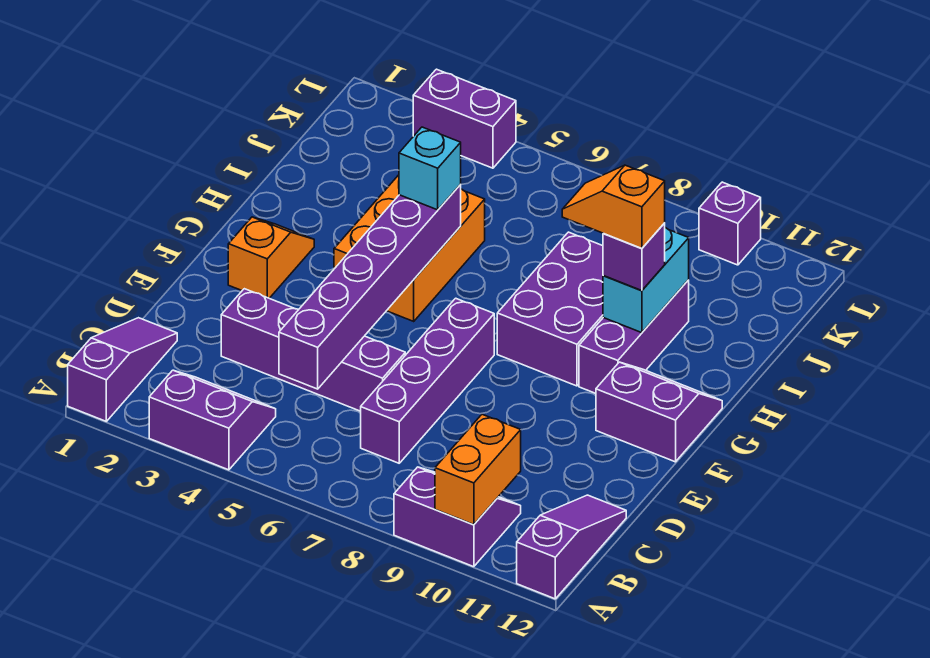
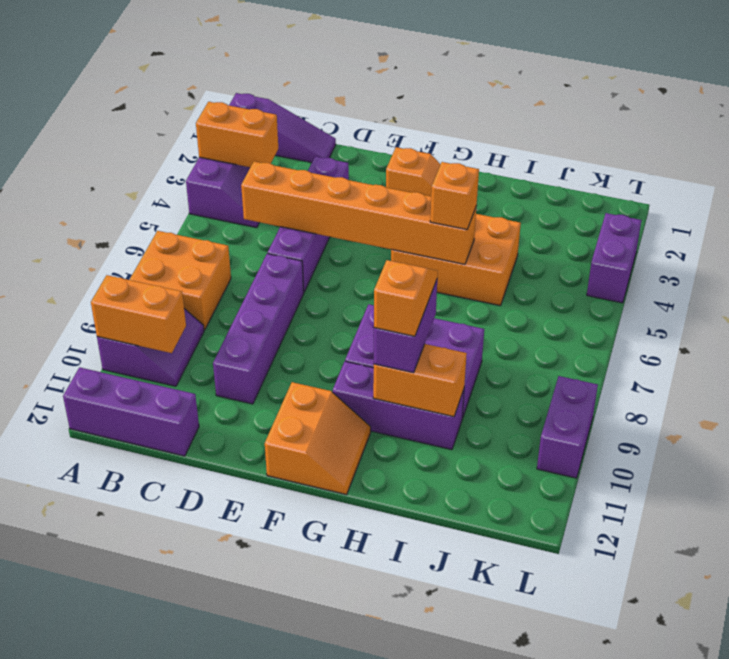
none -> orange 1x2 brick [196,102,278,167]
none -> orange 2x2 brick [130,231,231,330]
purple 1x3 slope [517,495,626,599] -> purple 1x3 brick [63,367,199,456]
purple 1x6 brick [279,185,461,389] -> orange 1x6 brick [241,162,476,264]
purple 1x4 brick [361,298,494,463] -> purple 1x4 brick turned to [213,254,304,404]
purple 2x2 slope [596,362,722,462] -> orange 2x2 slope [265,382,371,495]
cyan 1x1 brick [399,127,461,210] -> orange 1x1 brick [430,162,479,230]
cyan 1x2 brick [603,228,689,333] -> orange 1x2 brick [373,344,467,417]
purple 1x1 brick [603,223,665,291] -> purple 1x2 brick [374,280,437,373]
purple 1x1 brick [699,182,761,265] -> purple 1x2 brick [537,376,598,478]

